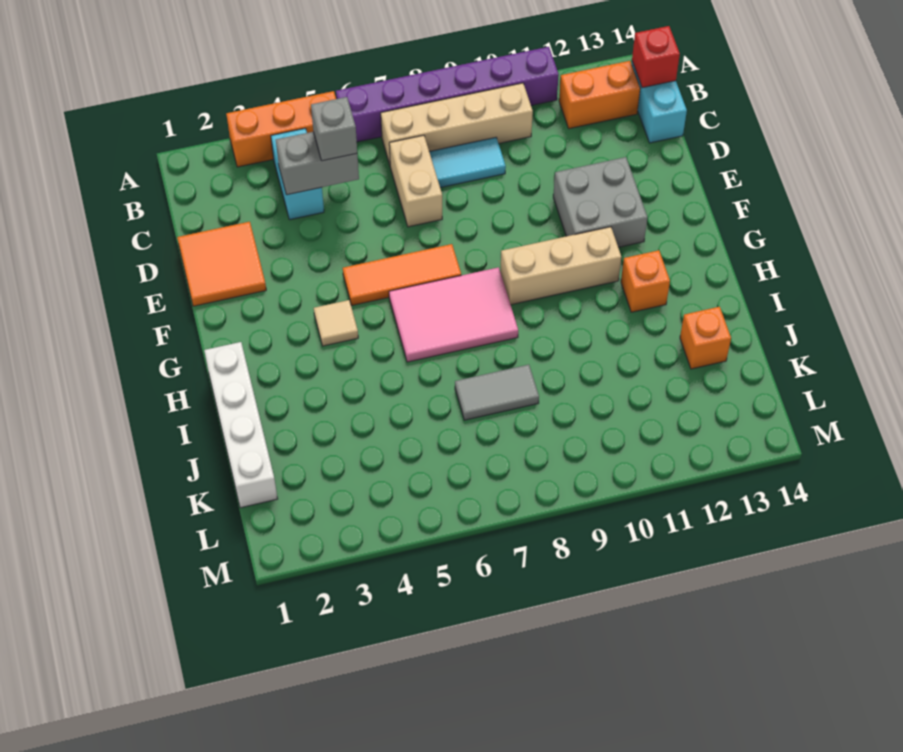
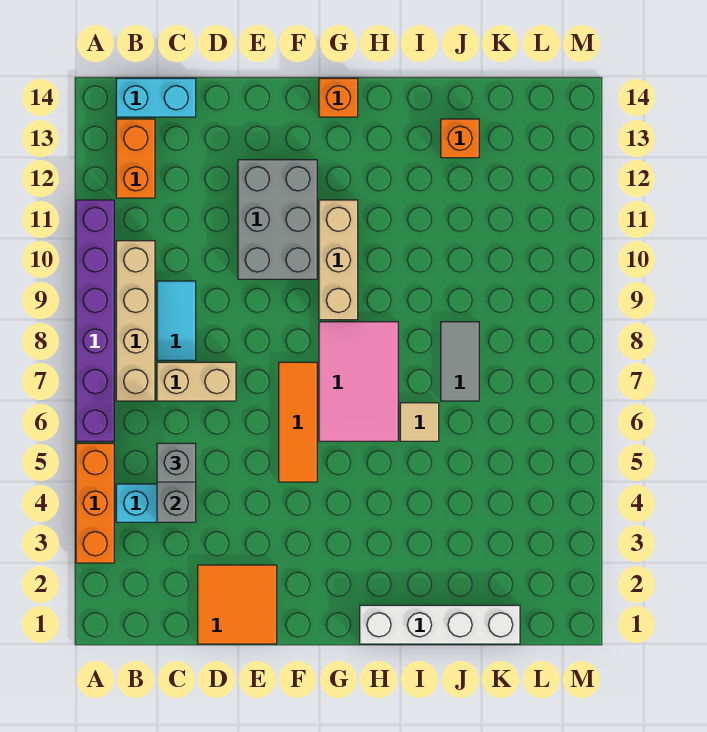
red 1x1 brick [632,26,680,88] -> none
grey 2x2 brick [553,157,648,247] -> grey 2x3 brick [238,160,317,279]
tan 1x1 tile [314,300,358,346] -> tan 1x1 tile moved to [400,403,439,441]
orange 1x1 brick [621,250,670,312] -> orange 1x1 brick moved to [319,78,358,117]

